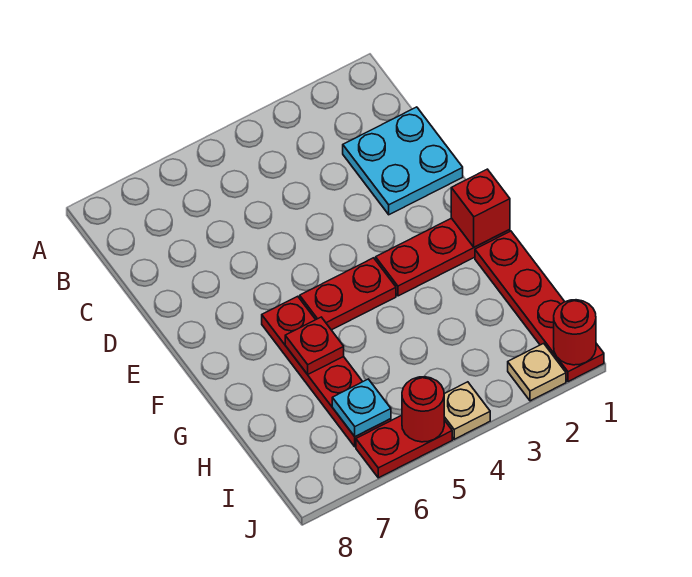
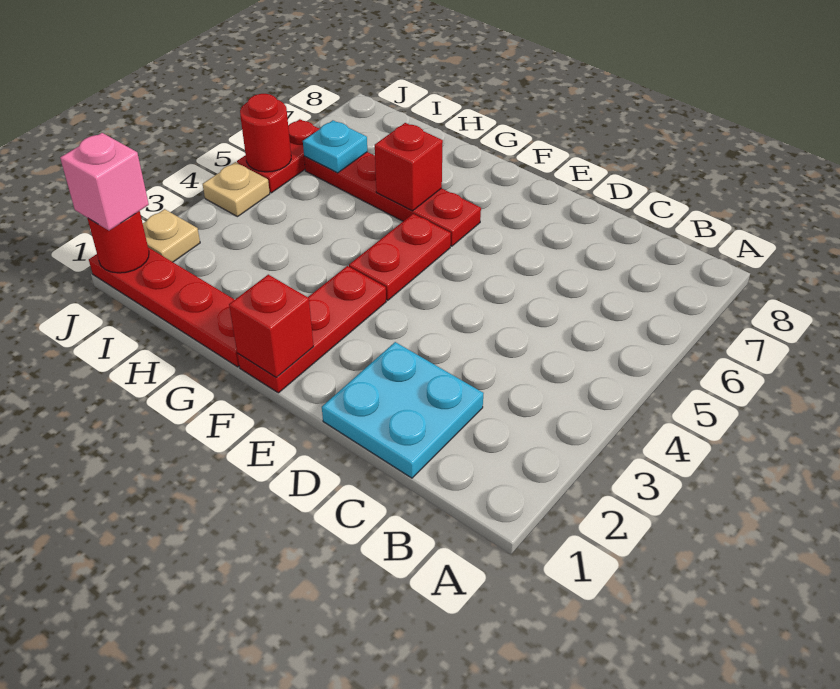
red 1x1 plate [285,317,344,374] -> red 1x1 brick [375,123,443,211]
none -> pink 1x1 brick [60,133,149,231]

